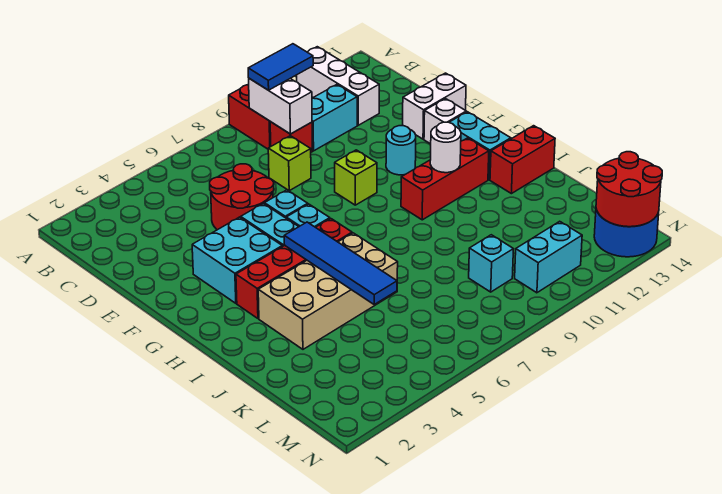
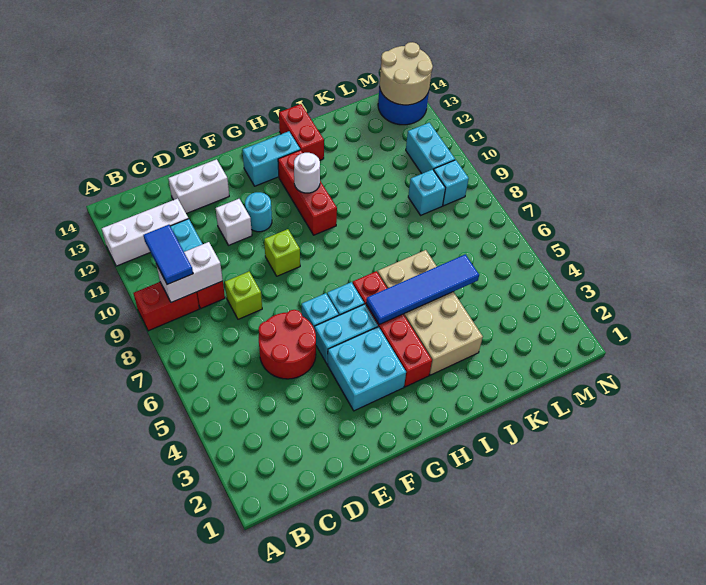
white 1x2 brick [403,73,466,139] -> white 1x2 brick turned to [168,159,229,214]
white 1x1 brick [424,99,466,144] -> white 1x1 brick moved to [216,199,252,245]
none -> cyan 1x1 brick [434,160,469,206]
red 2x2 round brick [596,152,662,227] -> tan 2x2 round brick [380,42,433,105]

